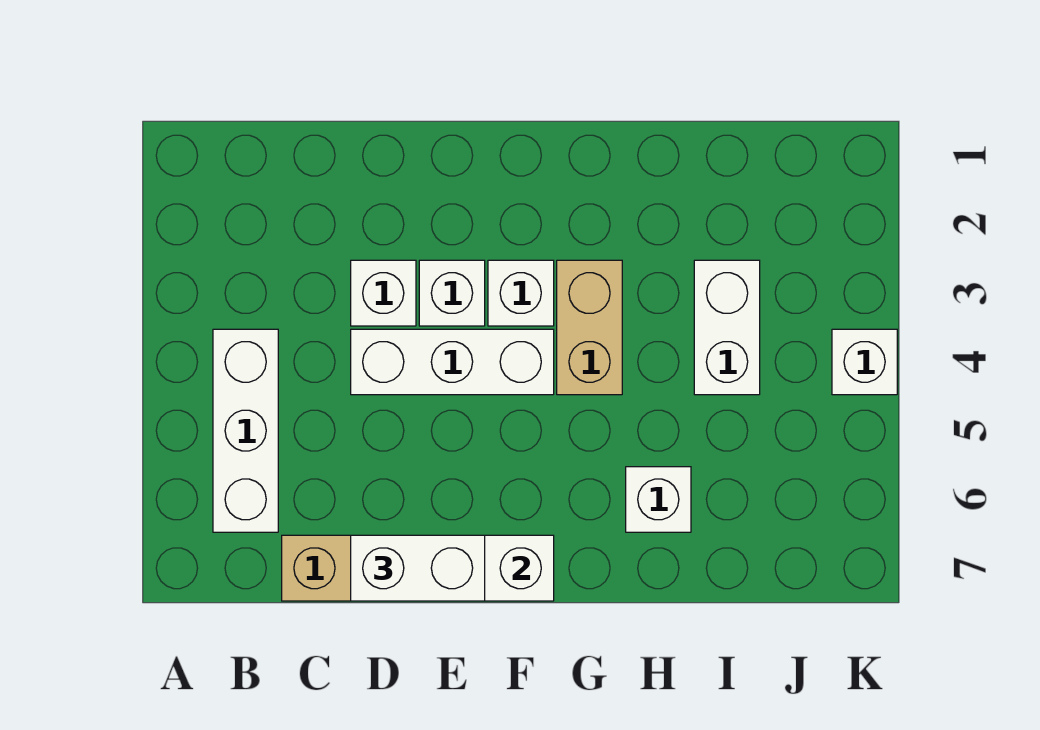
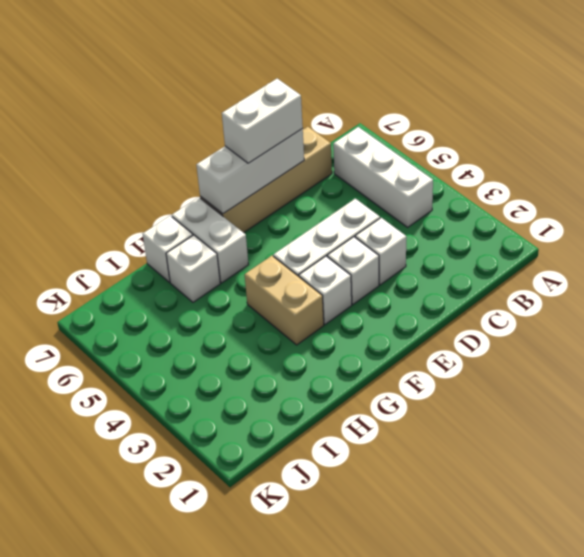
white 1x2 brick [694,260,760,395] -> white 1x2 brick moved to [172,197,249,283]
white 1x1 brick [832,329,897,395] -> white 1x1 brick moved to [143,216,193,282]

